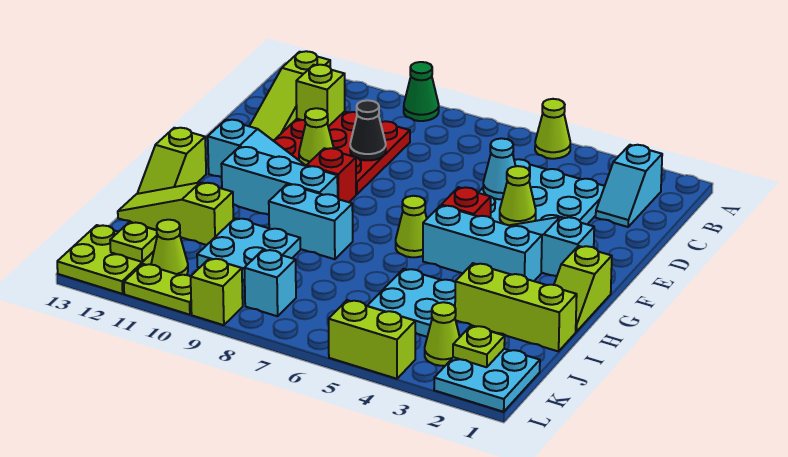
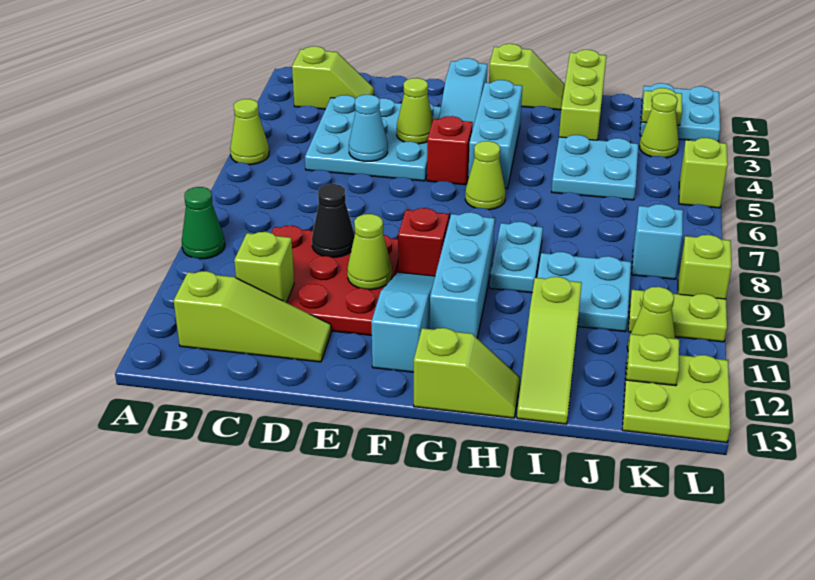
cyan 1x2 slope [596,145,662,227] -> lime 1x2 slope [292,46,374,109]
cyan 1x2 brick [269,184,353,259] -> cyan 1x2 plate [490,222,543,293]
lime 1x2 brick [329,300,415,379] -> lime 1x1 brick [679,138,728,208]
lime 1x2 plate [124,264,192,315] -> lime 1x2 plate turned to [628,290,727,342]

